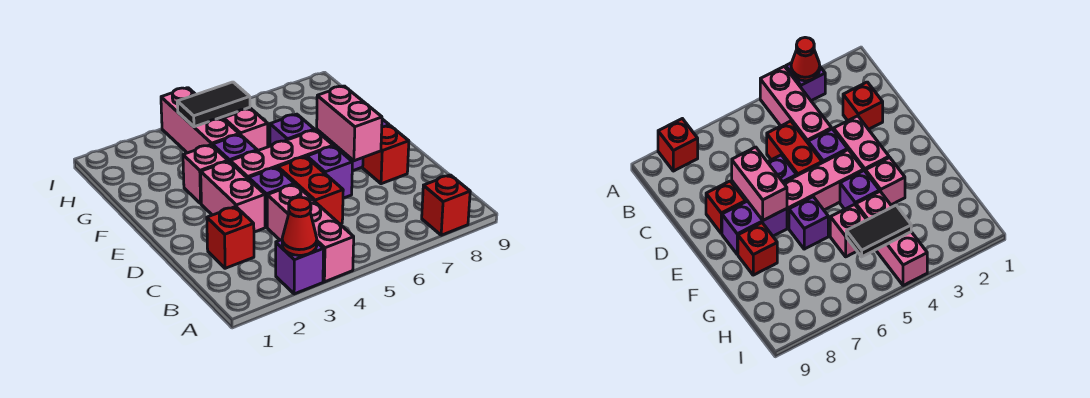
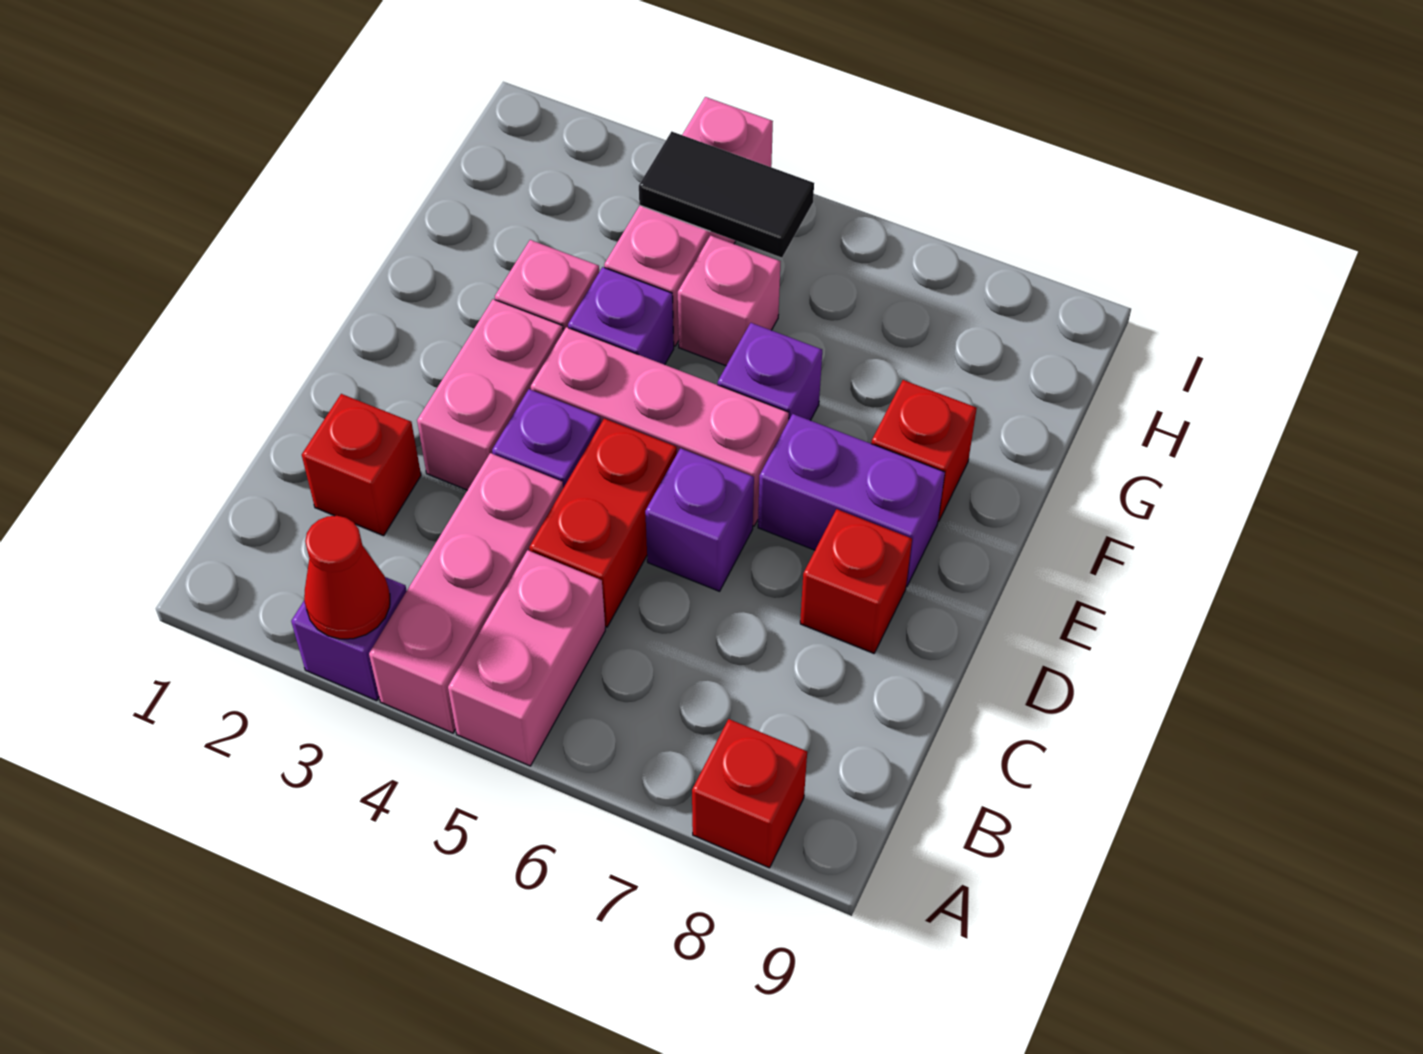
pink 1x2 brick [317,86,382,161] -> pink 1x2 brick moved to [448,550,605,766]

